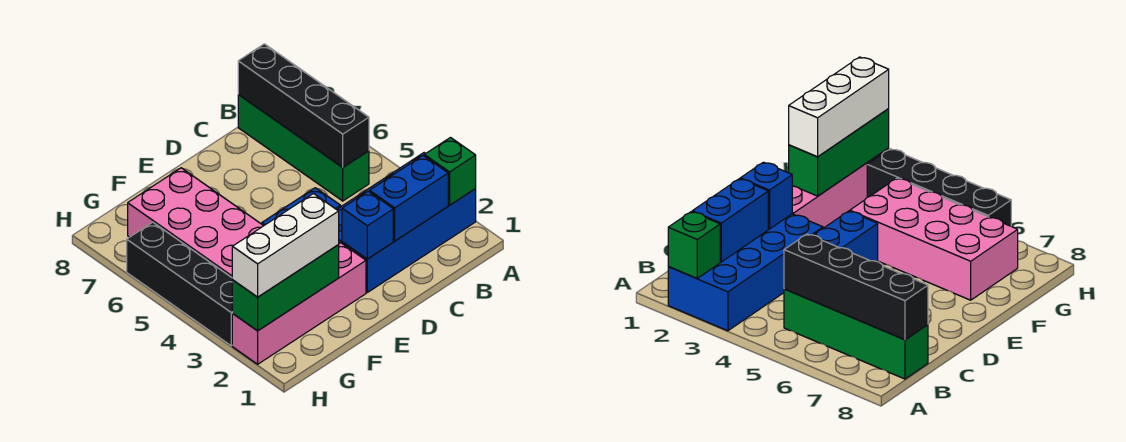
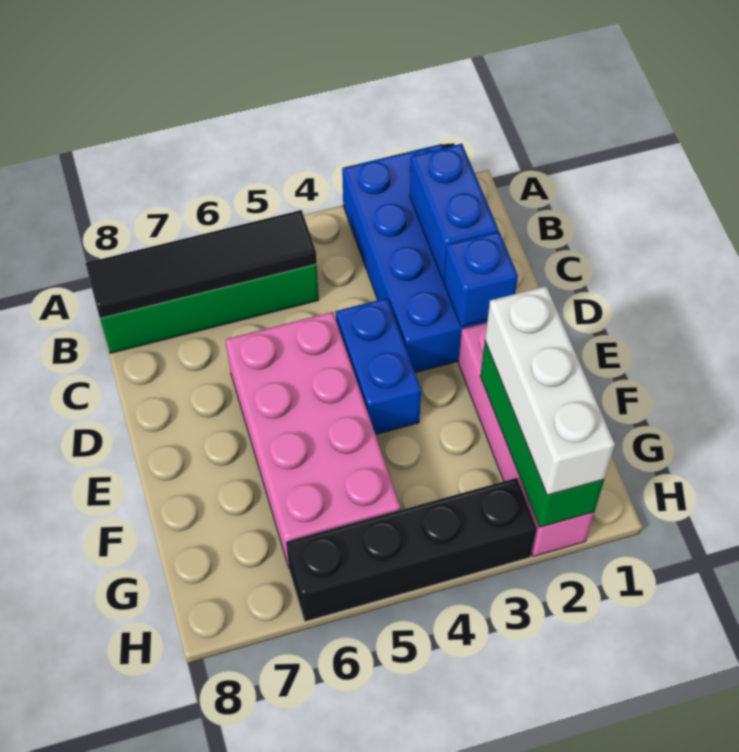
green 1x1 brick [424,138,476,205] -> none
black 1x4 brick [238,44,369,167] -> black 1x4 tile [86,210,317,318]
pink 2x4 brick [128,168,263,277] -> pink 2x4 brick turned to [225,312,400,567]

